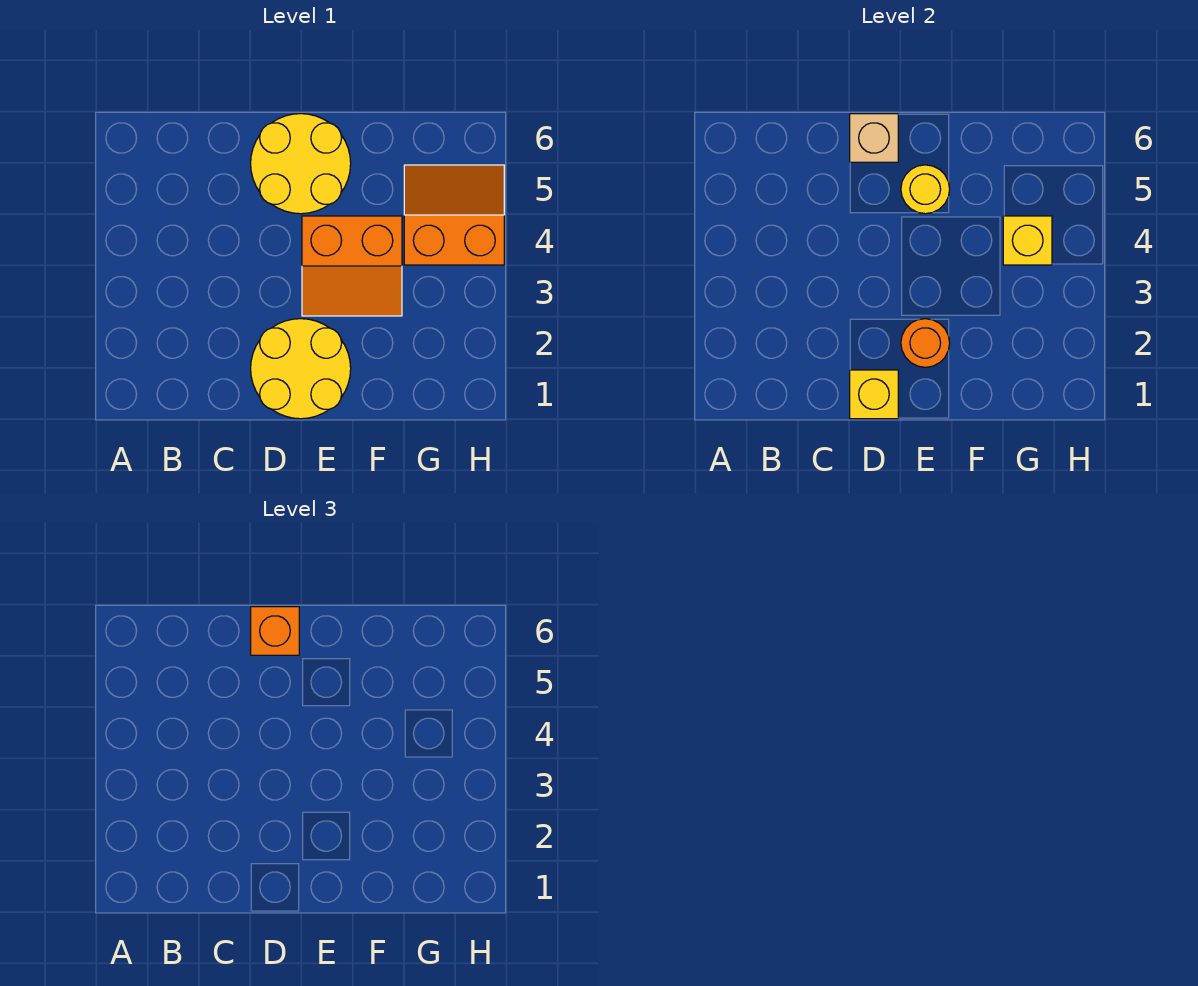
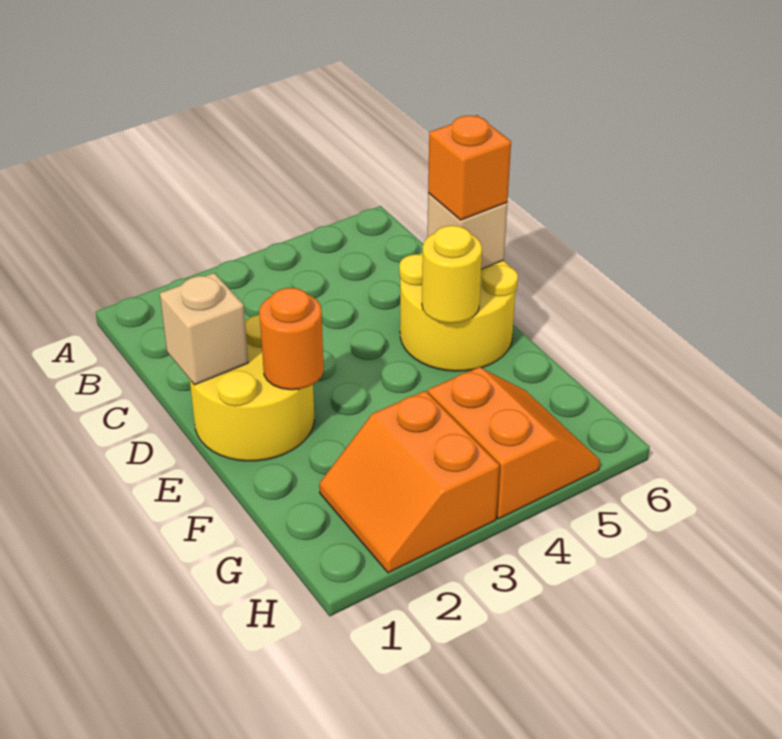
yellow 1x1 brick [850,370,898,419] -> tan 1x1 brick [160,273,248,385]
orange 2x2 slope [302,216,402,316] -> orange 2x2 slope moved to [319,391,499,573]
yellow 1x1 brick [1003,216,1052,265] -> none

